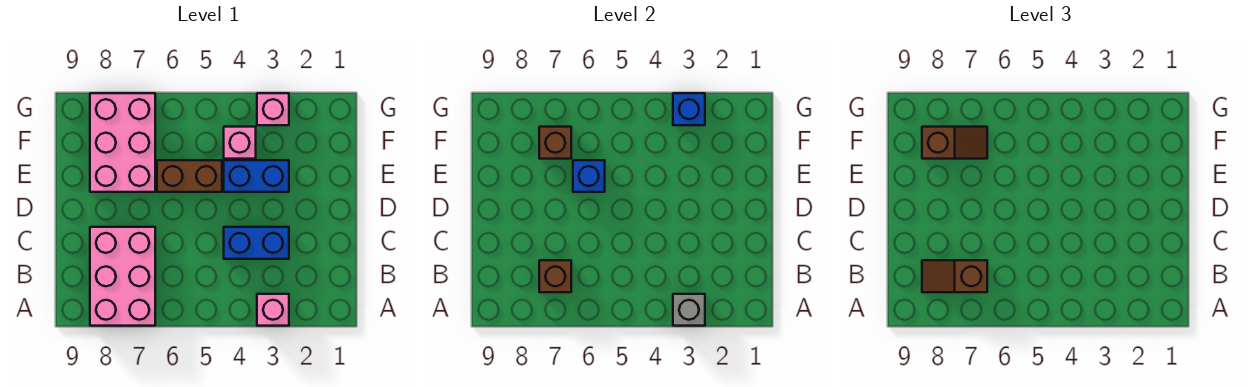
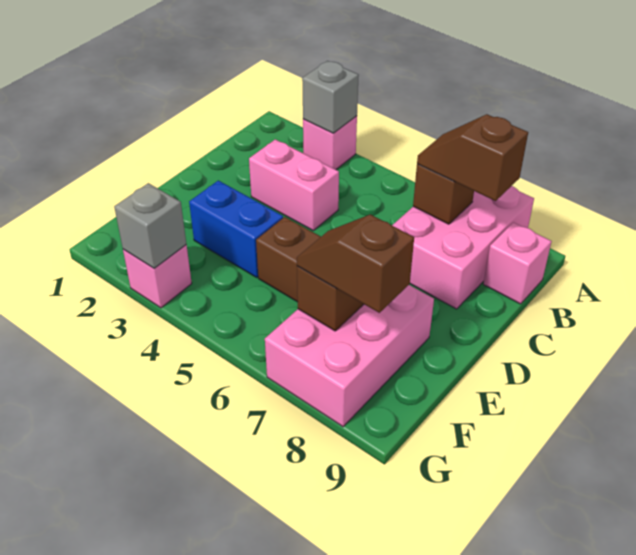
brown 1x2 slope [922,260,987,292] -> brown 1x2 slope turned to [417,114,528,201]
blue 1x2 brick [224,227,289,259] -> pink 1x2 brick [249,139,339,230]
blue 1x1 brick [573,160,605,192] -> none
pink 1x1 brick [224,127,256,159] -> pink 1x1 brick moved to [483,222,552,304]
blue 1x1 brick [673,93,705,125] -> grey 1x1 brick [114,183,186,268]

